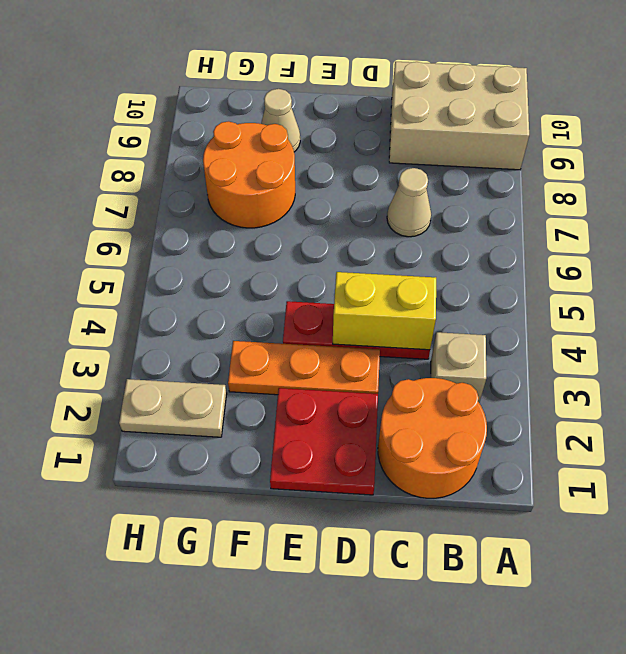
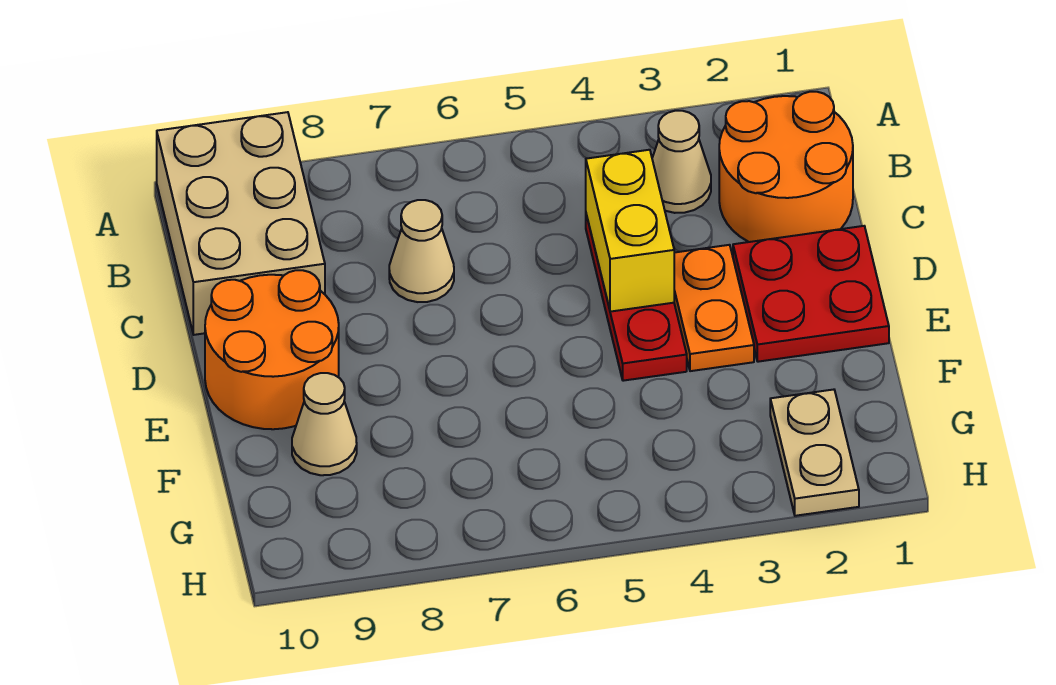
tan 1x1 brick [431,332,486,403] -> tan 1x1 cone [652,111,711,213]
orange 1x3 plate [228,341,380,395] -> orange 1x2 plate [674,245,754,371]
orange 2x2 round brick [203,121,295,228] -> orange 2x2 round brick moved to [205,270,339,429]

